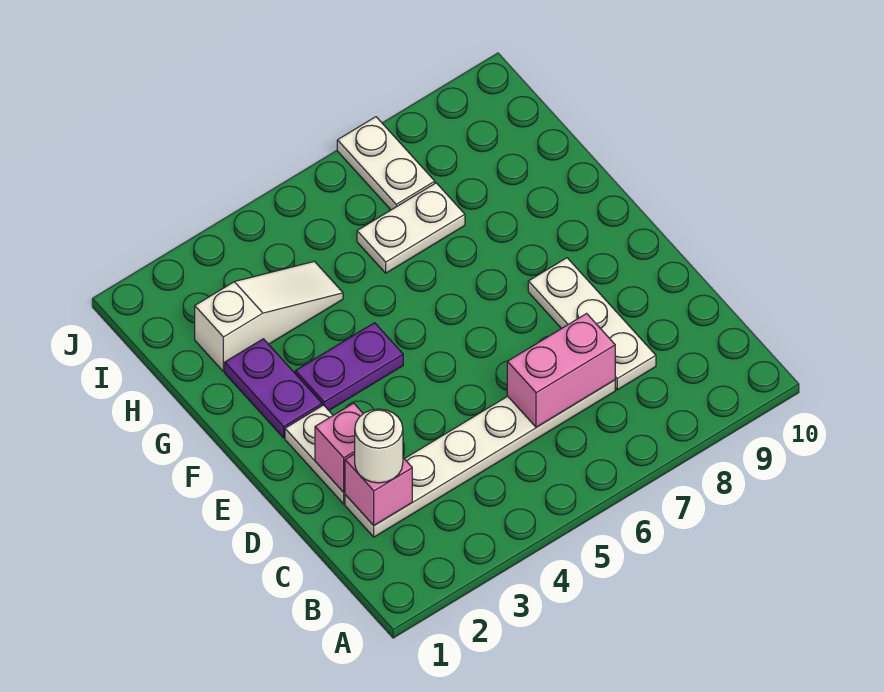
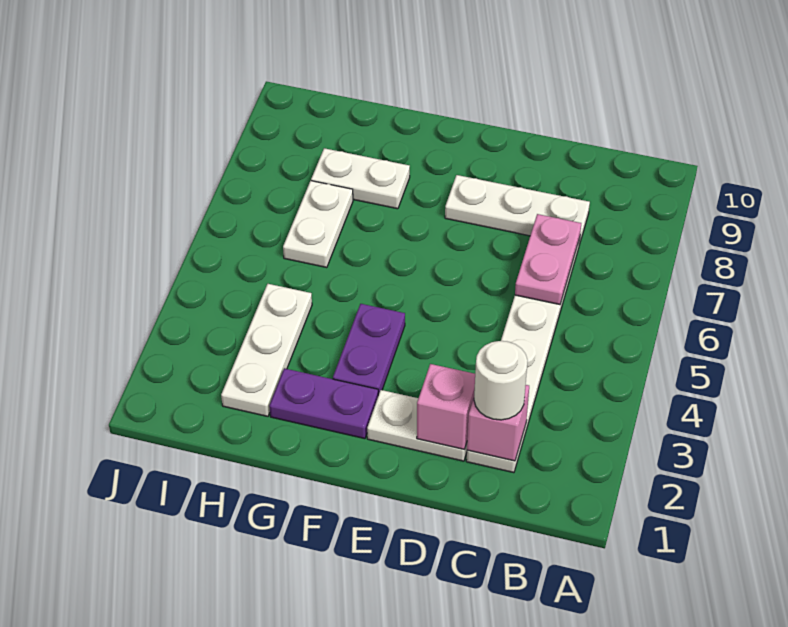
pink 1x2 brick [507,314,615,427] -> pink 1x2 plate [515,214,581,305]
white 1x3 slope [195,261,343,372] -> white 1x3 plate [221,284,312,416]
white 1x2 plate [337,117,435,210] -> white 1x2 plate moved to [311,148,410,209]

